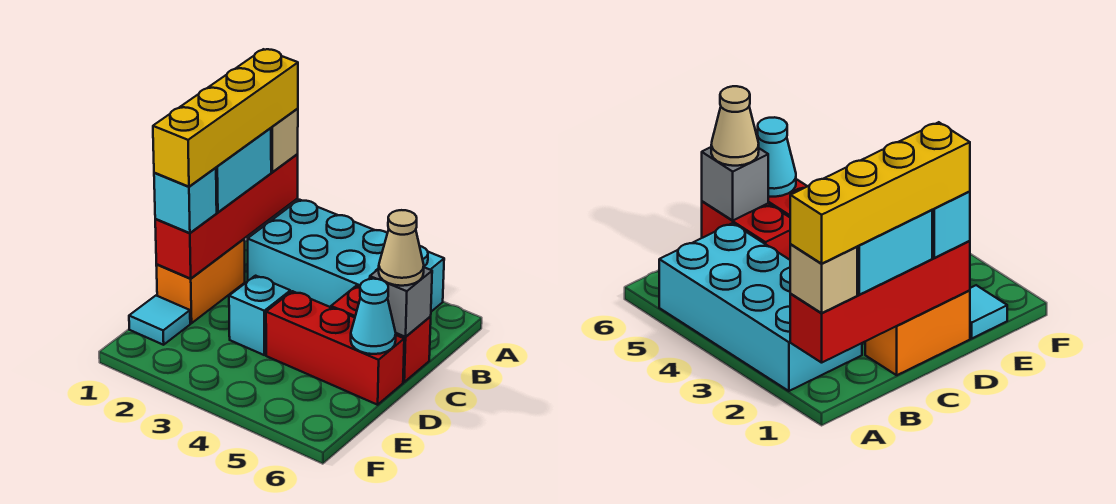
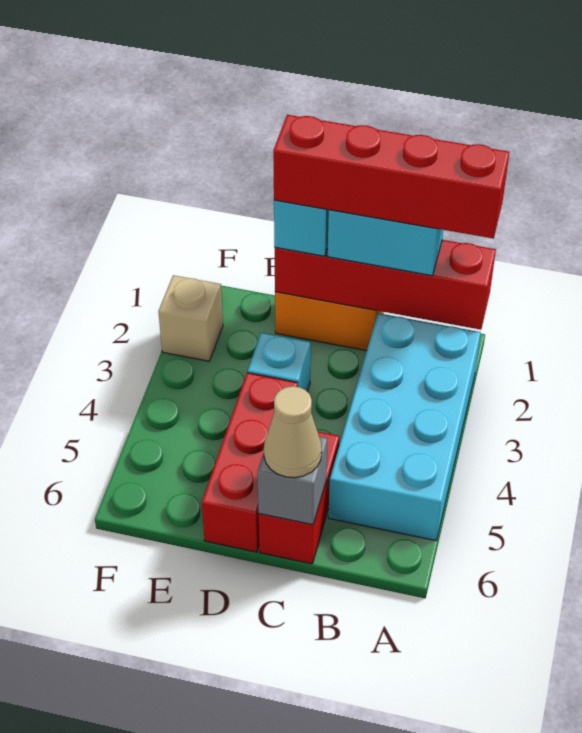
tan 1x1 brick [271,109,298,172] -> tan 1x1 brick moved to [158,275,223,361]
yellow 1x4 brick [153,49,298,187] -> red 1x4 brick [273,115,509,239]
cyan 1x1 cone [351,279,396,354] -> none
cyan 1x1 tile [129,296,190,345] -> none

